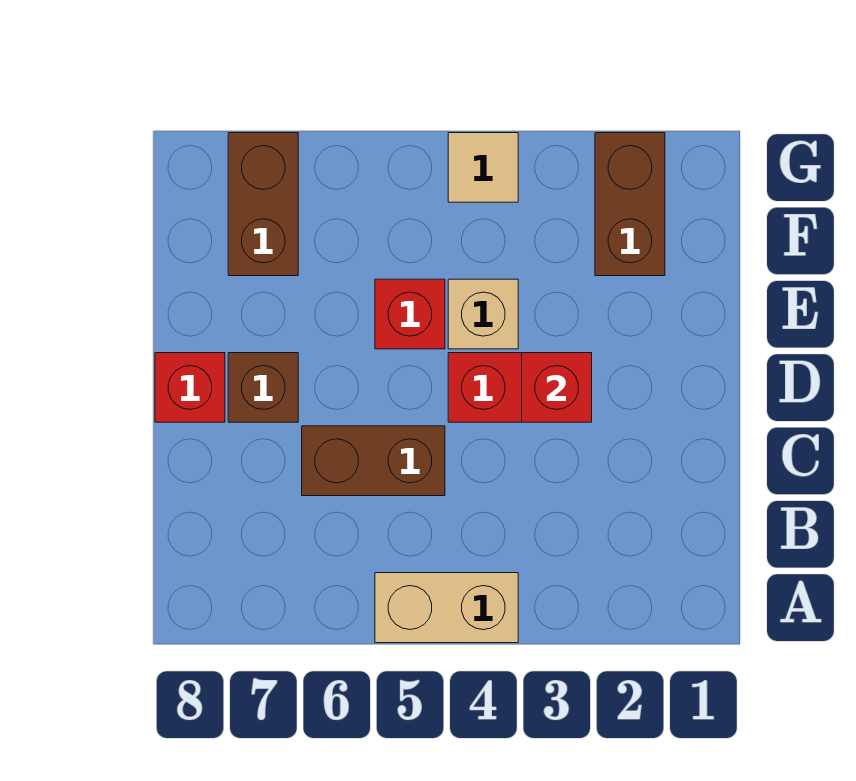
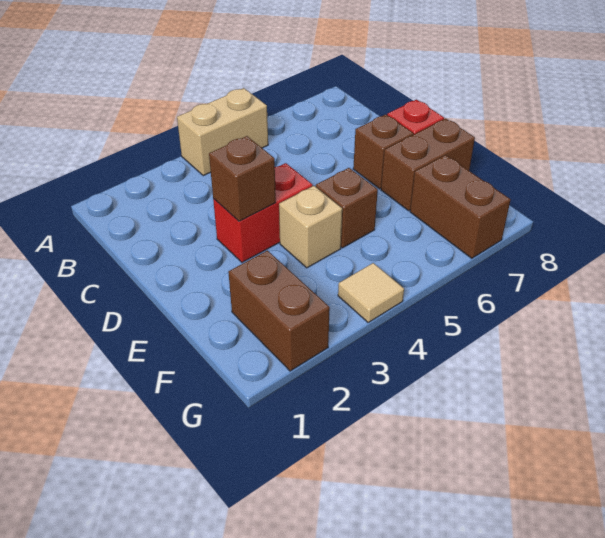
brown 1x2 brick [302,426,445,496] -> brown 1x2 brick moved to [381,118,475,211]
red 1x1 brick [522,353,592,422] -> brown 1x1 brick [209,136,276,221]
red 1x1 brick [375,279,445,349] -> brown 1x1 brick [316,168,378,248]

